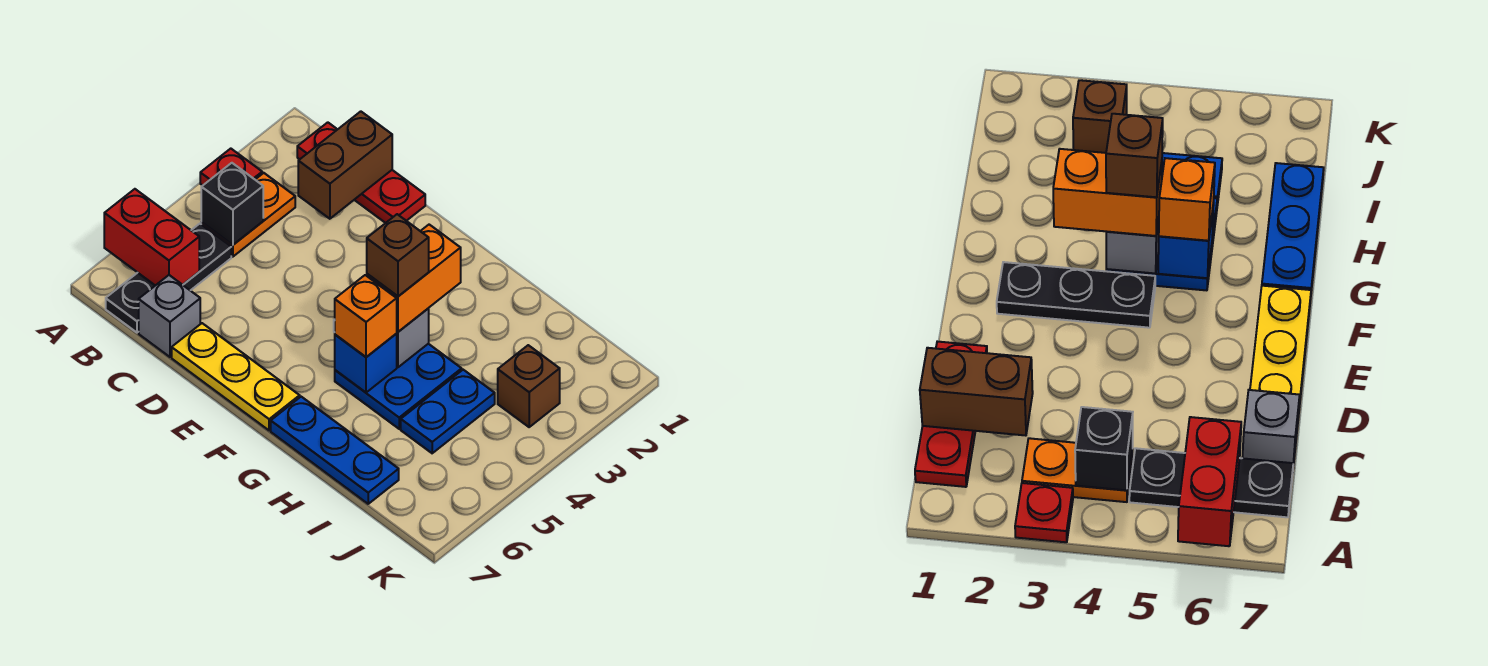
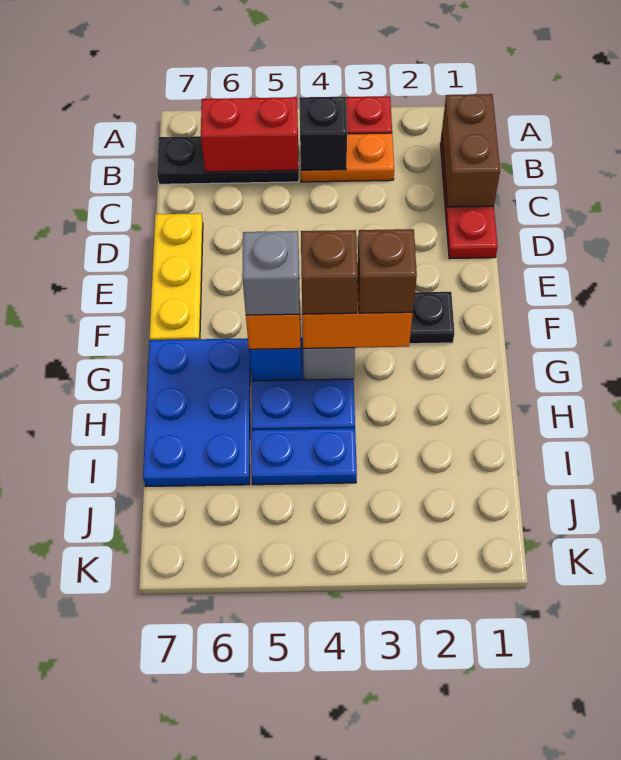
red 1x2 brick [104,189,199,285] -> red 1x2 brick turned to [201,97,298,172]
brown 1x2 brick [298,111,392,219] -> brown 1x2 brick turned to [442,94,500,207]
grey 1x1 brick [139,275,200,357] -> grey 1x1 brick moved to [242,231,300,315]
blue 1x3 plate [271,397,399,504] -> blue 2x3 plate [143,338,250,486]
brown 1x1 brick [498,345,560,427] -> brown 1x1 brick moved to [357,229,417,313]

